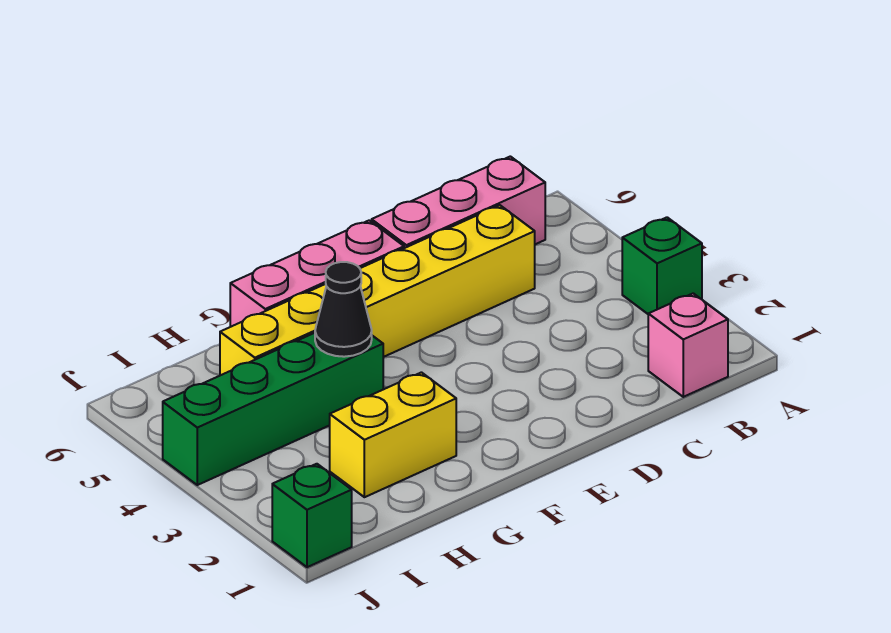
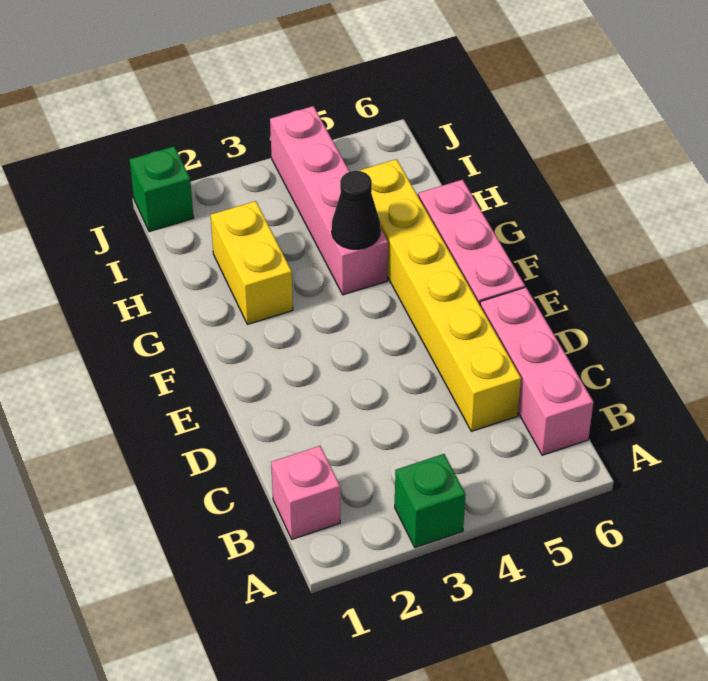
green 1x4 brick [163,333,383,485] -> pink 1x4 brick [270,106,388,295]

